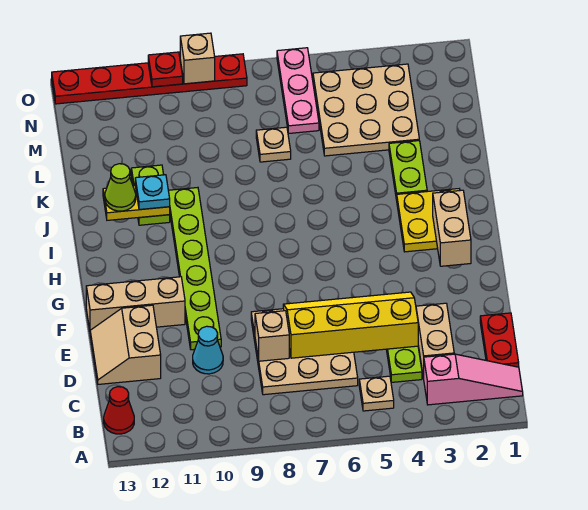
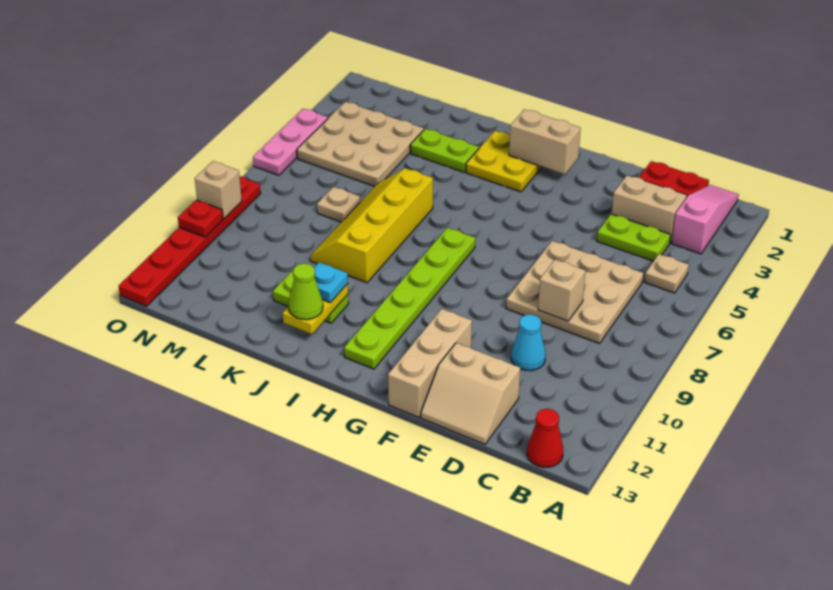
yellow 2x4 slope [283,292,418,358] -> yellow 2x4 slope moved to [310,168,433,283]
lime 1x6 plate [168,188,221,350] -> lime 1x6 plate turned to [344,228,475,369]
pink 1x3 plate [277,48,319,133] -> pink 1x3 plate turned to [253,109,328,175]

